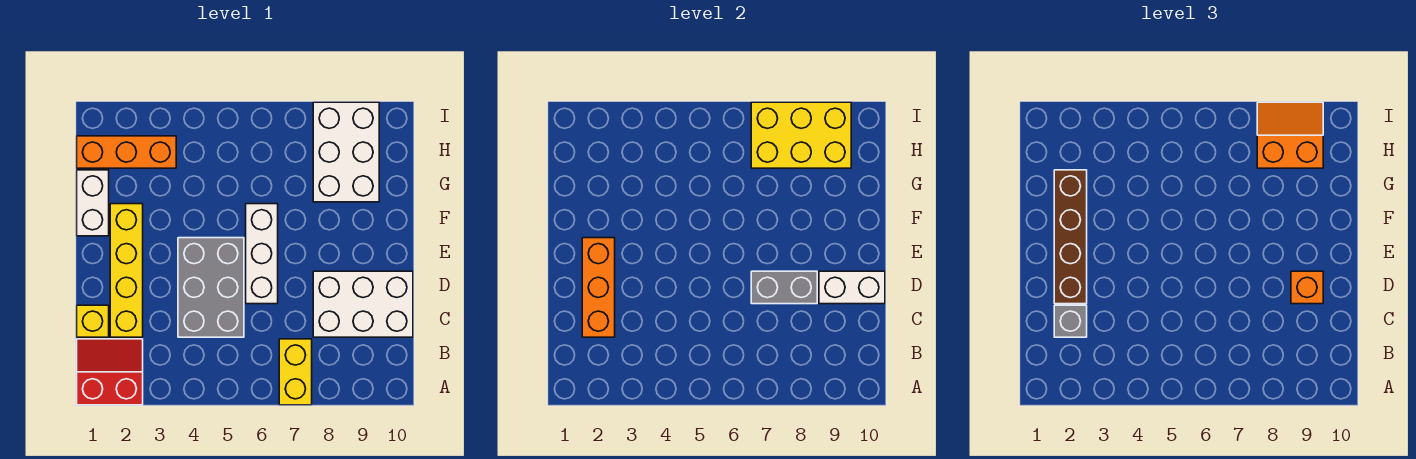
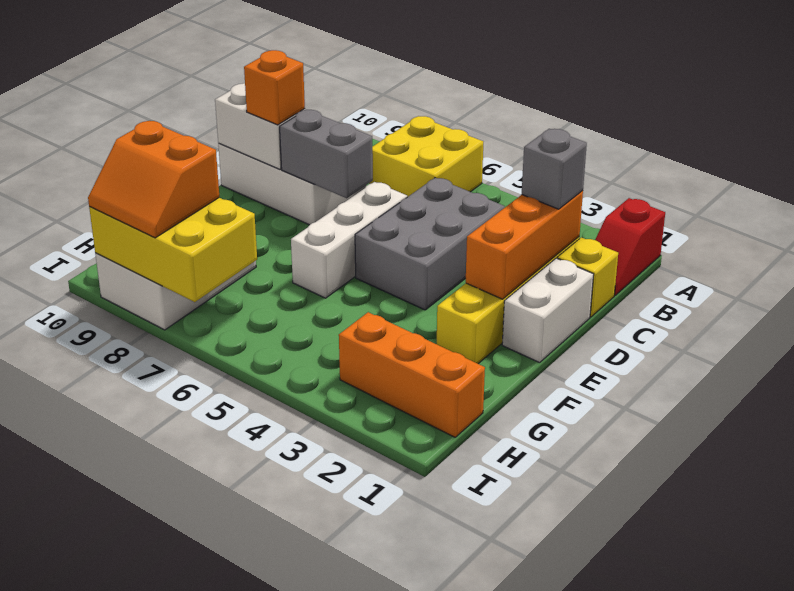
red 2x2 slope [77,339,143,405] -> red 1x2 slope [595,198,665,295]
yellow 1x2 brick [279,339,312,405] -> yellow 2x2 brick [369,116,483,197]
brown 1x4 brick [1054,170,1087,304] -> none
white 1x2 brick [77,170,109,236] -> white 1x2 brick moved to [502,258,594,363]

